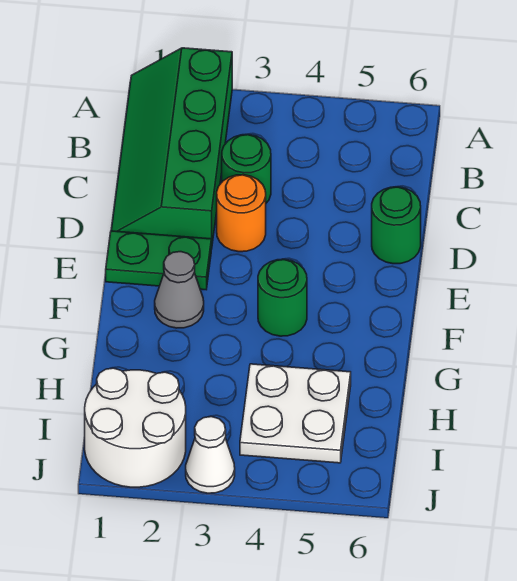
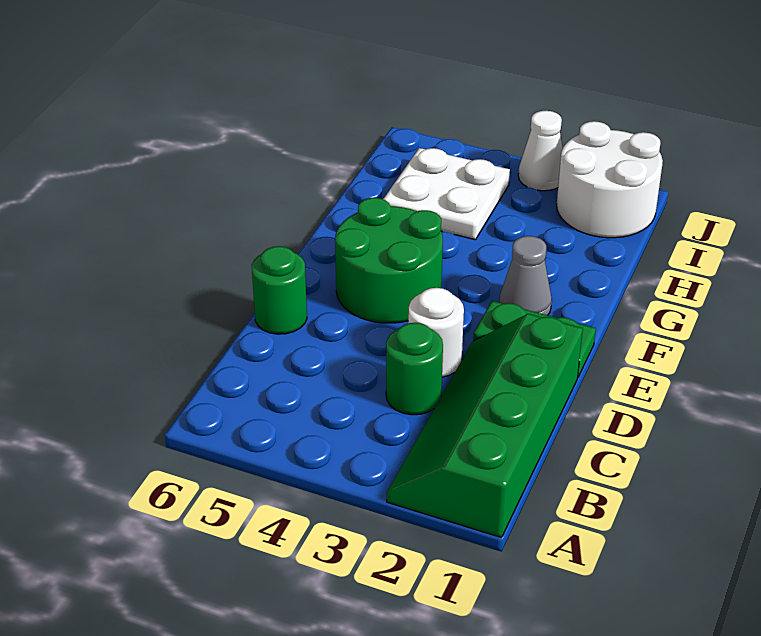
green 2x4 slope [111,48,232,249] -> green 2x4 slope turned to [387,314,583,537]
orange 1x1 round brick [217,175,266,252] -> white 1x1 round brick [408,288,464,377]
green 1x1 round brick [258,259,307,336] -> green 2x2 round brick [335,198,443,323]

